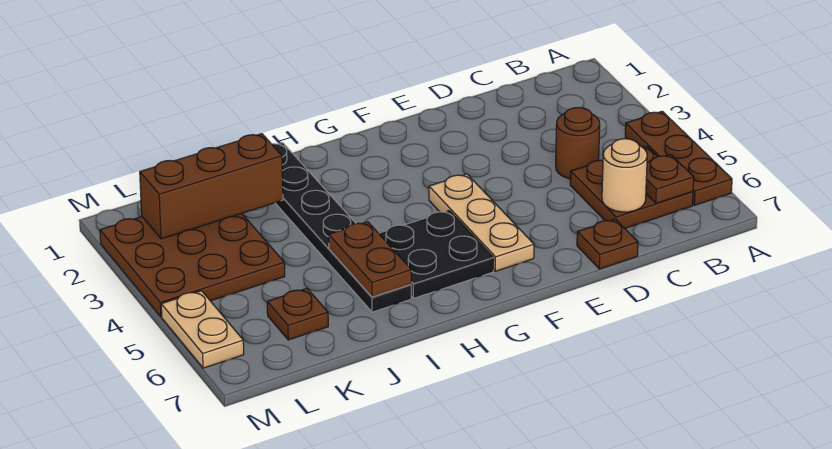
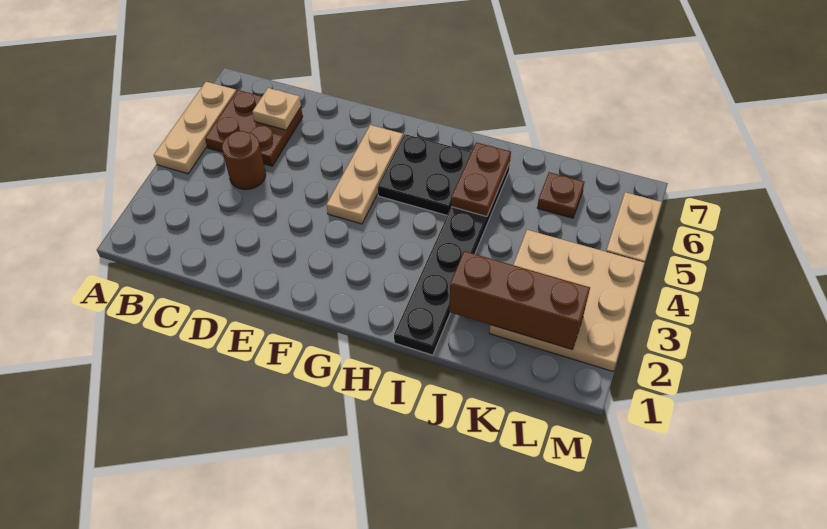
brown 1x3 plate [625,111,732,205] -> tan 1x3 plate [154,82,236,174]
brown 1x1 plate [646,155,694,203] -> none
tan 1x1 round brick [602,139,647,212] -> tan 1x1 plate [253,88,301,130]
brown 1x1 plate [577,219,638,269] -> none
brown 3x3 plate [100,213,285,317] -> tan 3x3 plate [490,230,645,371]

